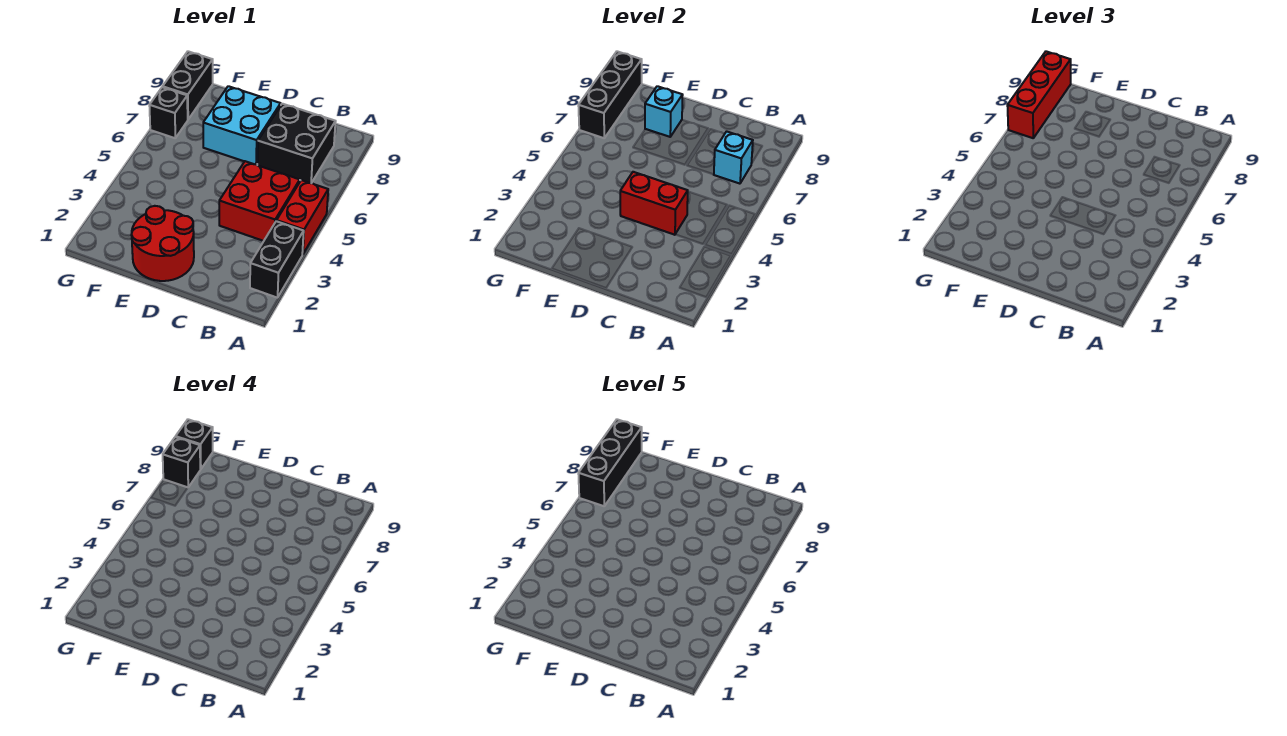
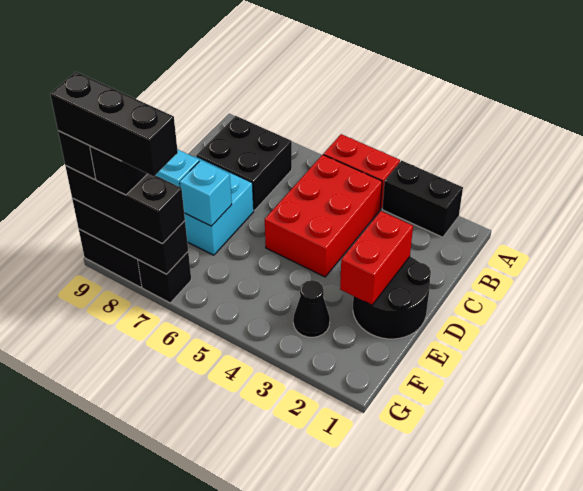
red 2x2 brick [219,161,300,241] -> red 2x3 brick [265,155,382,277]
cyan 1x1 brick [714,131,753,184] -> cyan 1x1 brick moved to [180,160,232,226]
red 1x2 brick [620,172,688,235] -> red 1x2 brick moved to [340,211,413,305]
red 2x2 round brick [131,206,194,281] -> black 2x2 round brick [353,257,431,339]
none -> black 1x1 cone [293,280,330,337]
red 1x3 brick [1007,51,1071,138] -> black 1x3 brick [65,166,185,244]

